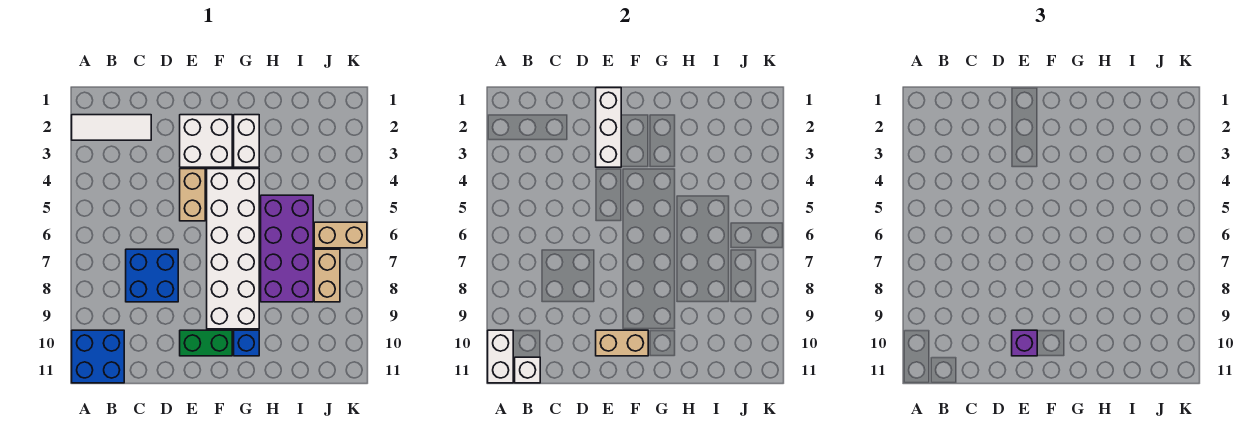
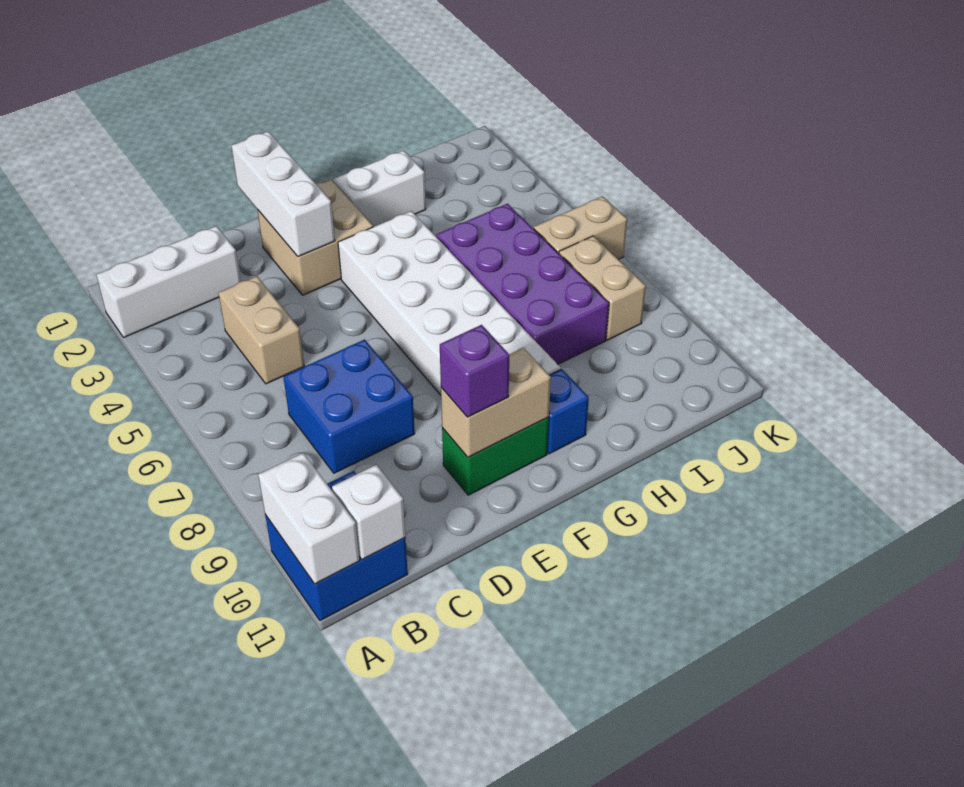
white 1x3 tile [72,115,151,140] -> white 1x3 brick [97,226,241,338]
white 2x2 brick [180,115,232,167] -> tan 2x2 brick [258,180,373,295]
tan 1x2 brick [180,169,205,221] -> tan 1x2 brick moved to [218,276,304,384]
white 1x2 brick [234,115,259,167] -> white 1x2 brick turned to [333,151,426,227]

